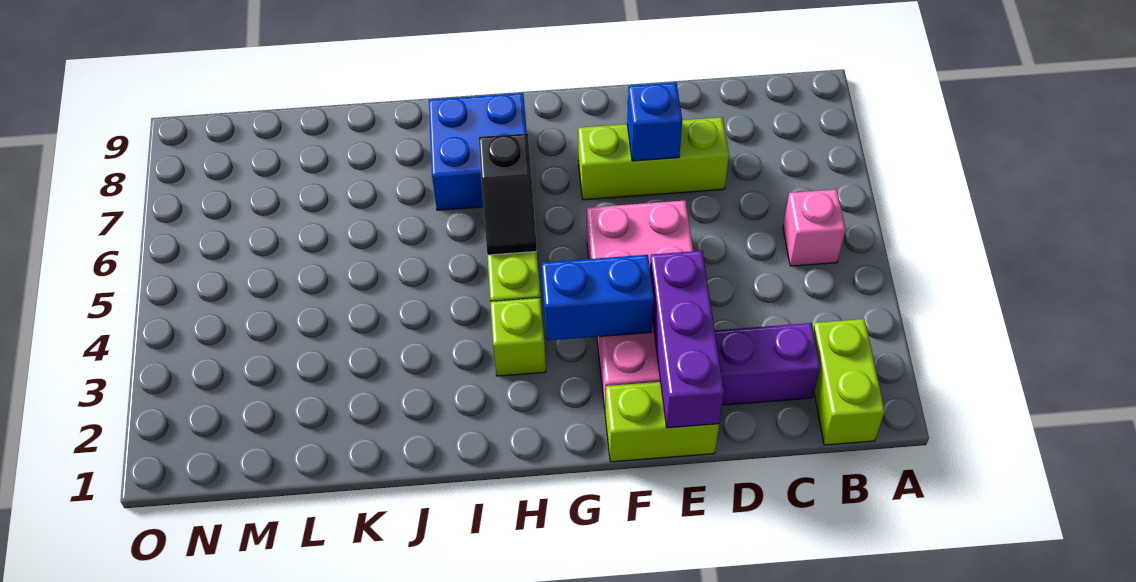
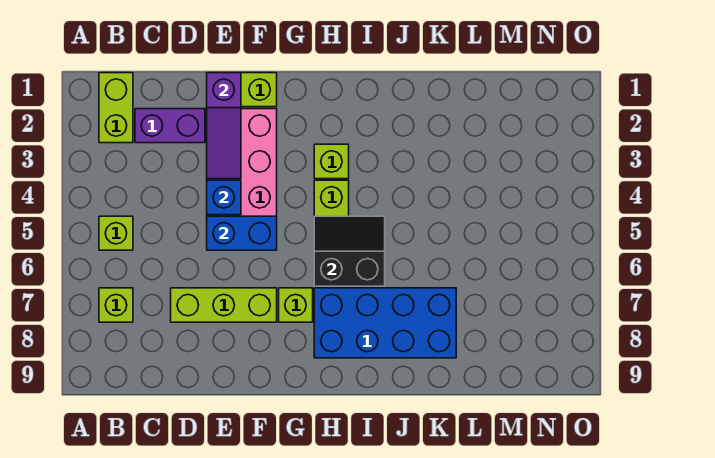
pink 1x1 brick [783,189,846,266] -> lime 1x1 brick [99,216,133,250]
none -> lime 1x1 brick [99,288,133,322]
purple 1x3 brick [650,251,724,428] -> purple 1x3 slope [207,73,241,179]
blue 1x1 brick [627,82,682,161] -> blue 1x1 brick moved to [207,180,241,215]
blue 1x2 brick [542,255,654,340] -> blue 1x2 brick moved to [207,216,277,250]
none -> lime 1x1 brick [279,288,313,322]
black 1x2 slope [479,133,537,255] -> black 2x2 slope [314,216,385,286]
blue 2x2 brick [429,93,527,210] -> blue 2x4 brick [314,288,456,358]

